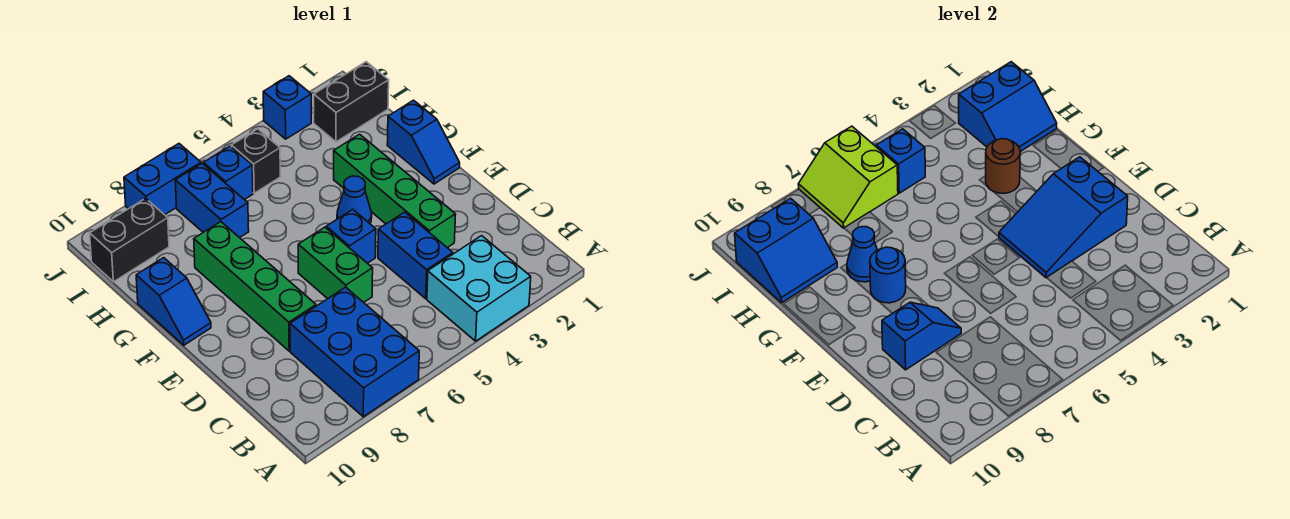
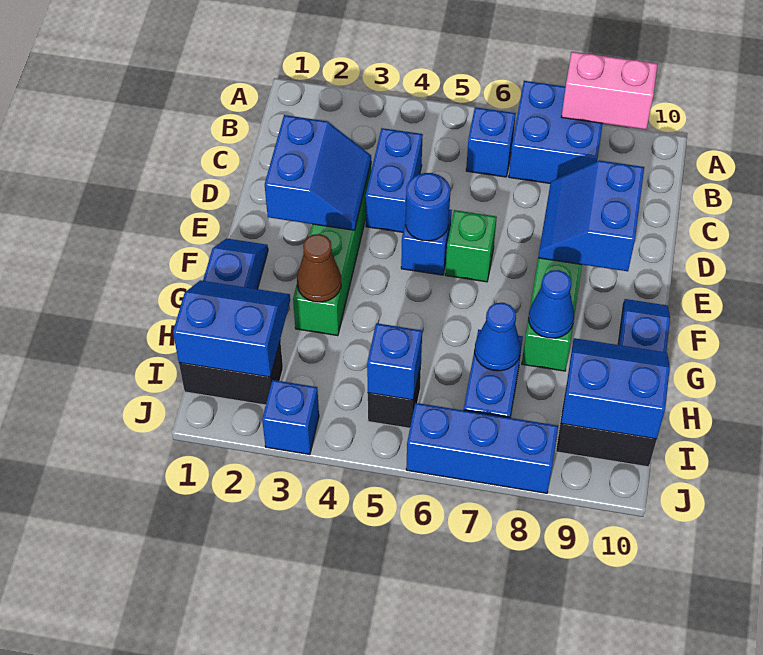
cyan 2x2 brick [427,236,531,341] -> none
blue 2x3 brick [290,287,419,417] -> blue 2x2 brick [509,81,603,183]
none -> pink 1x2 brick [562,52,657,129]
blue 2x3 slope [999,157,1128,278] -> blue 2x2 slope [265,115,371,230]
green 1x2 brick [298,227,373,303] -> green 1x1 brick [445,210,497,282]
blue 1x2 slope [882,302,961,370] -> blue 2x2 slope [538,160,644,271]
blue 1x1 cone [337,176,372,223] -> blue 1x1 cone moved to [475,303,521,371]
blue 1x1 round brick [870,247,906,303] -> blue 1x1 round brick moved to [406,173,450,241]
brown 1x1 round brick [986,139,1020,193] -> brown 1x1 cone [297,234,341,302]
blue 1x1 brick [204,146,253,200] -> blue 1x1 brick moved to [466,107,516,177]
lime 2x2 slope [798,126,898,228] -> none
blue 1x2 brick [124,144,201,215] -> blue 1x3 brick [406,403,558,493]

